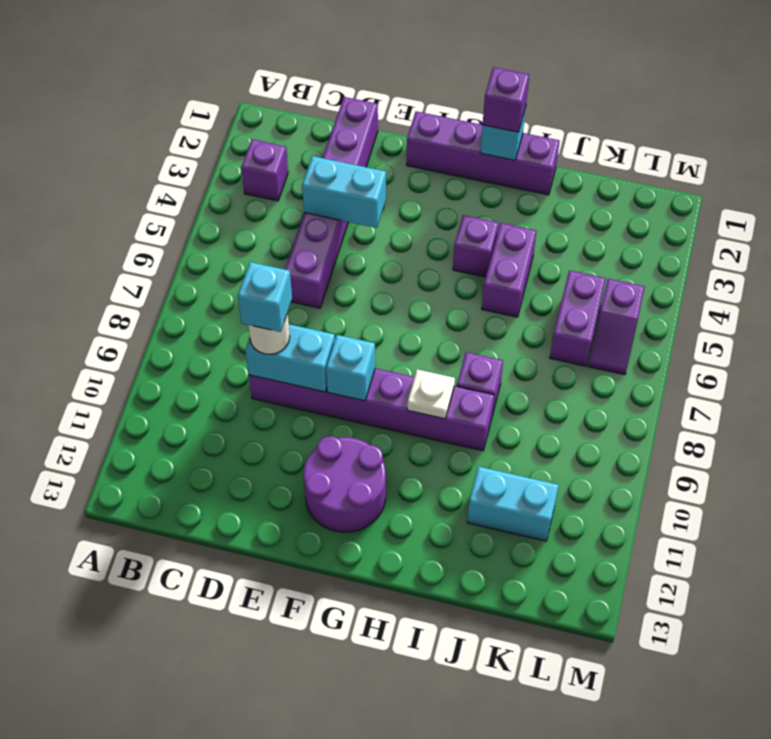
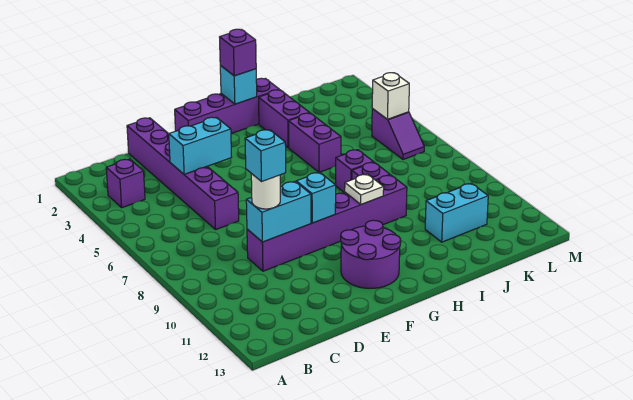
purple 1x1 brick [453,215,499,277] -> purple 1x1 brick moved to [336,150,373,192]
purple 1x2 brick [550,270,606,366] -> purple 1x2 brick moved to [259,90,309,148]
none -> white 1x1 brick [372,73,409,119]

